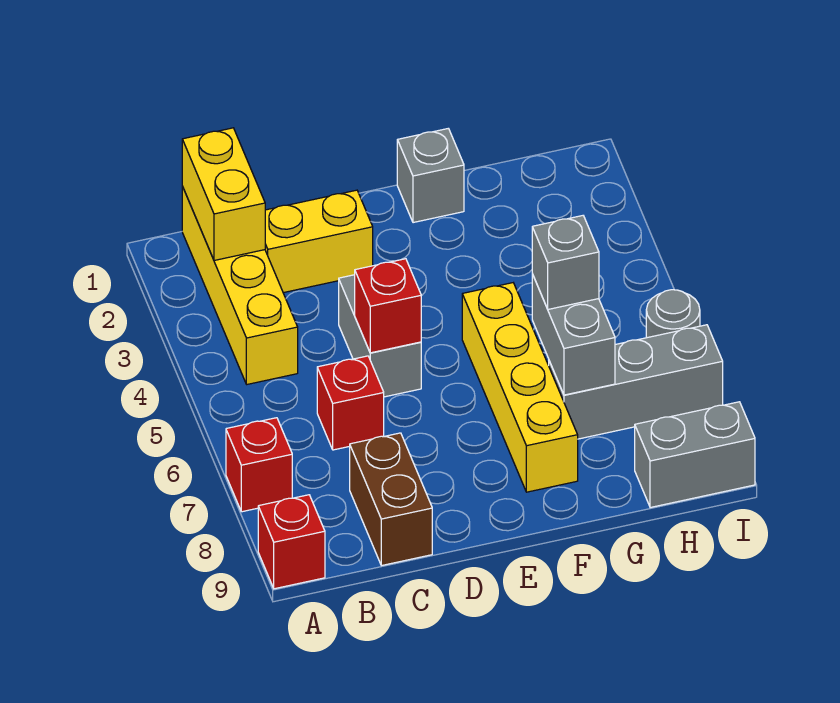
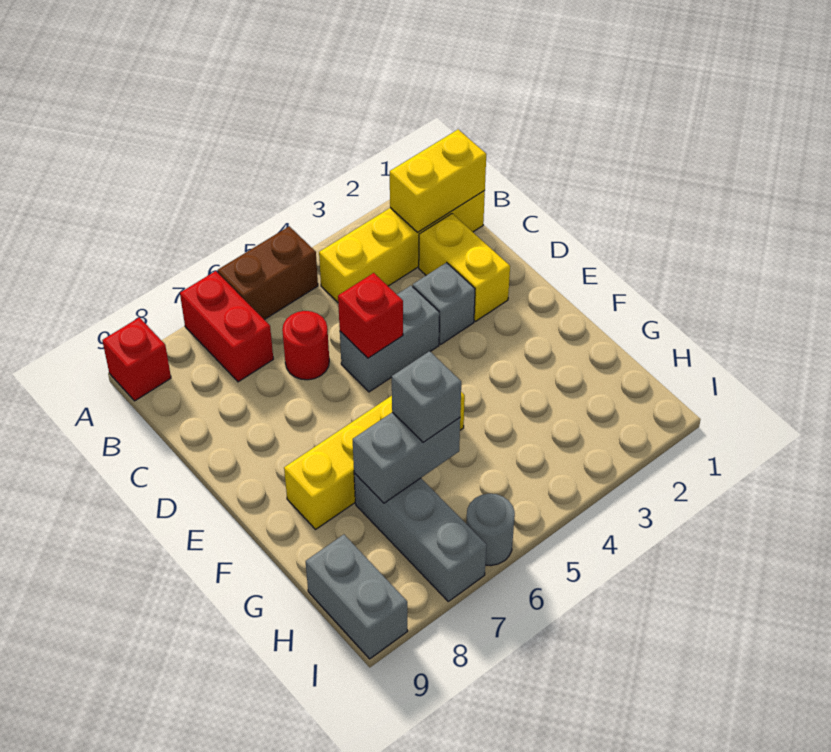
red 1x1 brick [226,418,292,512] -> red 1x2 brick [180,271,273,382]
red 1x1 brick [317,356,384,450] -> red 1x1 round brick [282,311,329,380]
brown 1x2 brick [350,433,432,566] -> brown 1x2 brick moved to [218,226,318,320]
grey 1x1 brick [397,128,464,223] -> grey 1x1 brick moved to [413,263,475,344]

